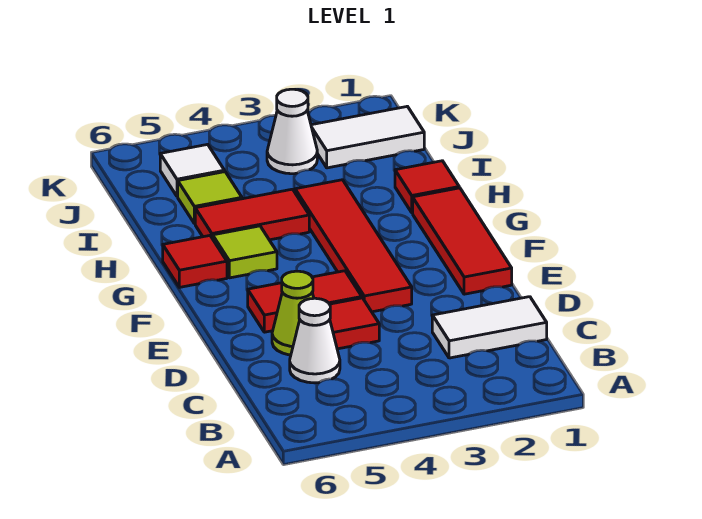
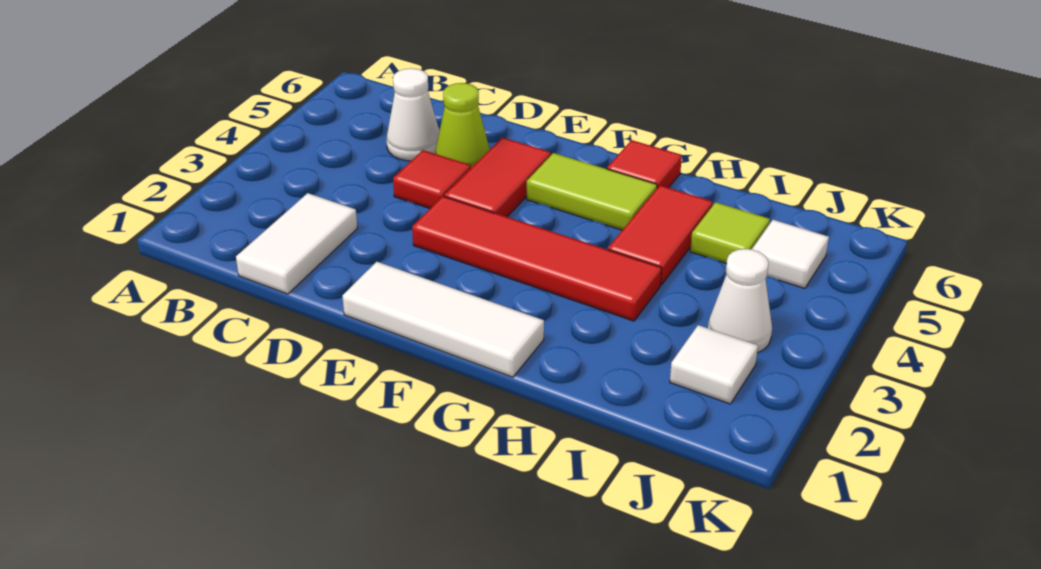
red 1x3 tile [413,188,512,294] -> white 1x3 tile [342,262,544,377]
lime 1x1 tile [213,226,277,278] -> lime 1x2 tile [527,153,657,230]
red 1x1 tile [395,161,459,213] -> none
white 1x2 tile [311,106,424,168] -> white 1x1 tile [670,325,758,404]

